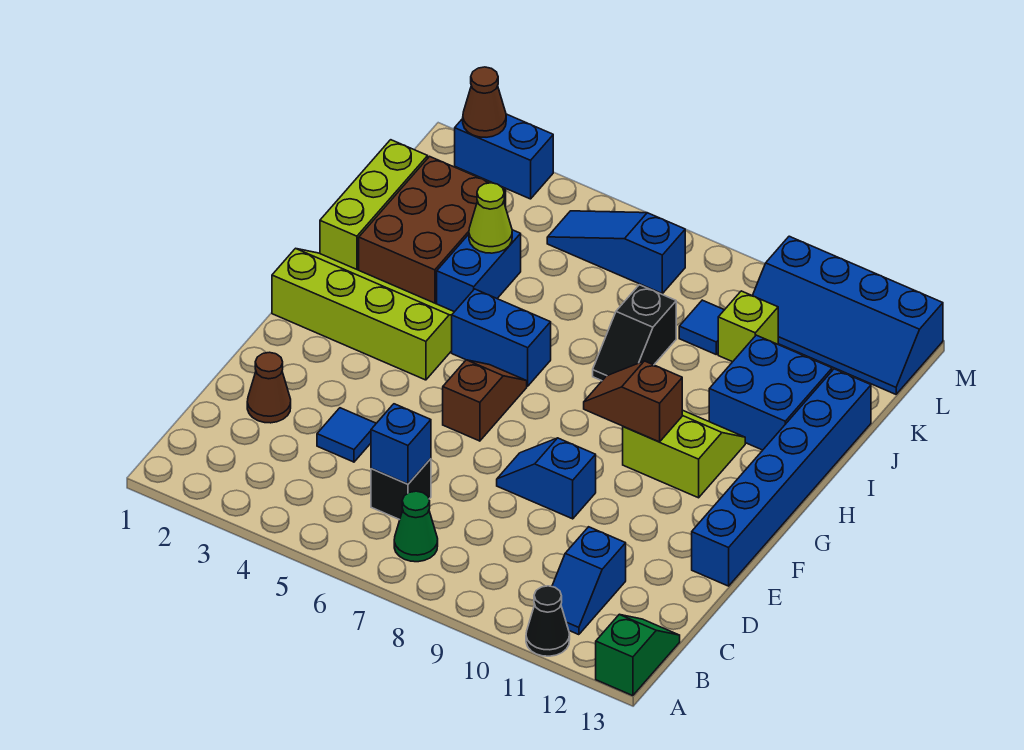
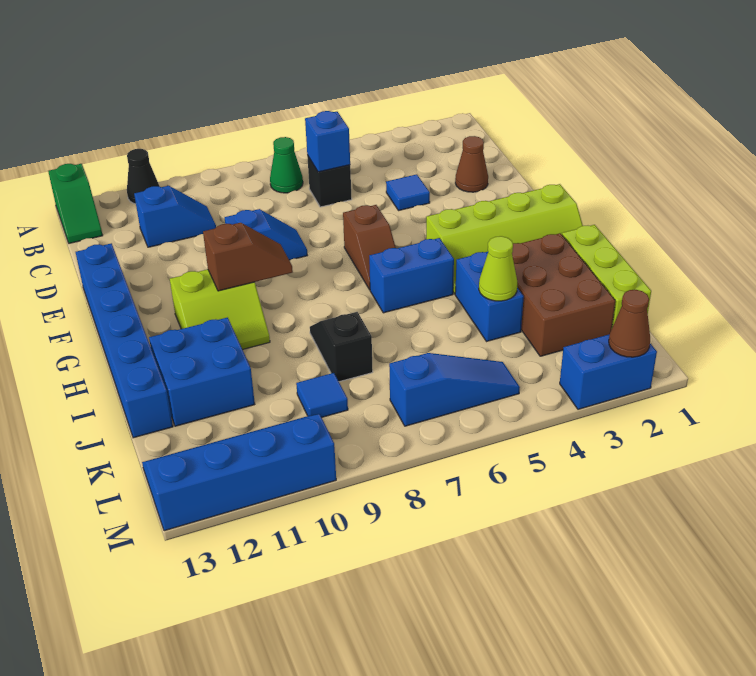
blue 1x2 slope [552,527,626,635] -> blue 1x2 slope turned to [134,186,216,247]
lime 1x1 brick [718,291,778,362] -> none

